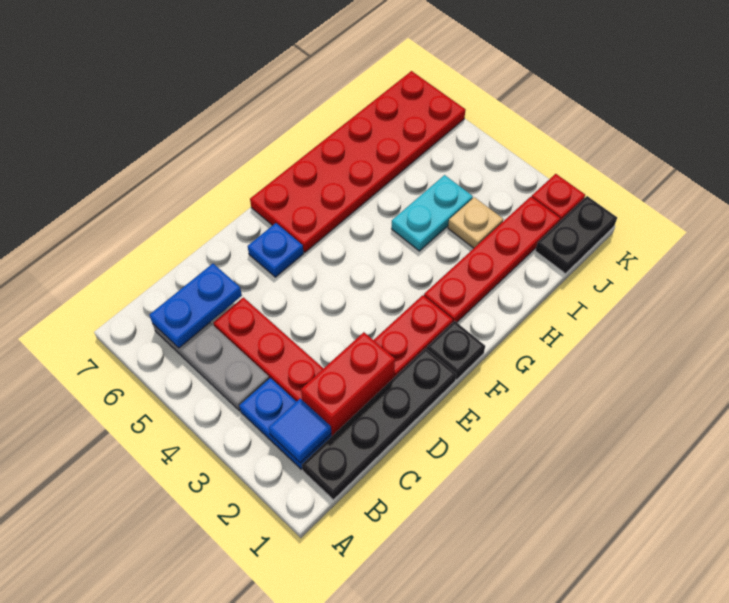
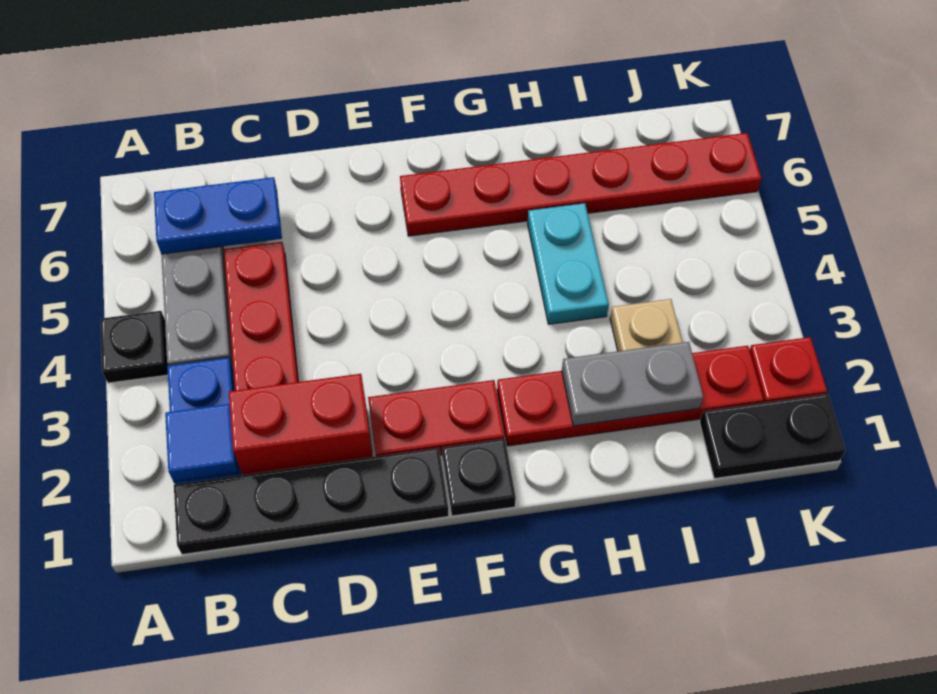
none -> black 1x1 plate [101,311,168,383]
blue 1x1 plate [248,223,304,277] -> none
red 2x6 plate [250,71,465,252] -> red 1x6 plate [400,133,762,236]
none -> grey 1x2 plate [562,342,703,426]
cyan 1x2 plate [392,175,473,251] -> cyan 1x2 plate turned to [527,203,609,324]

